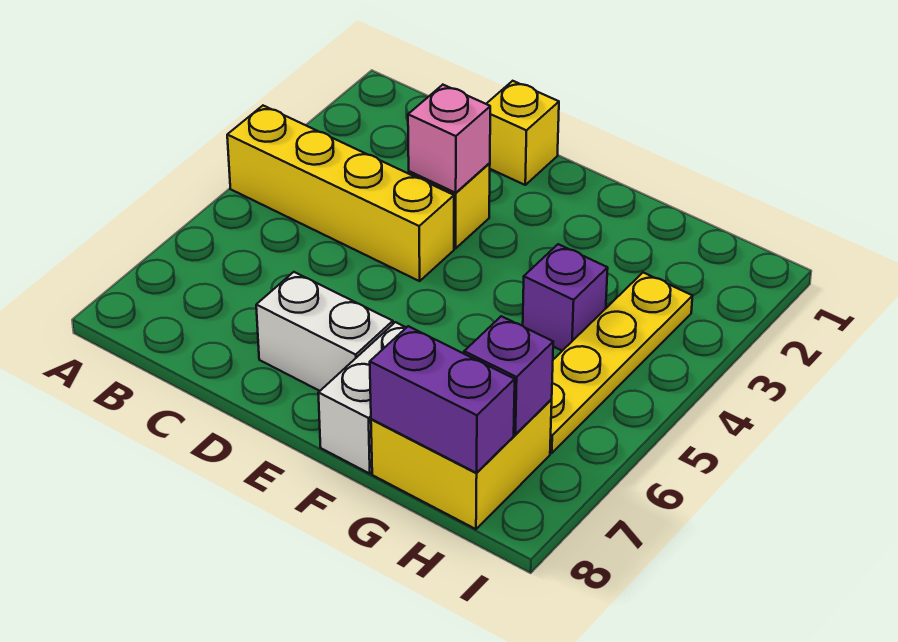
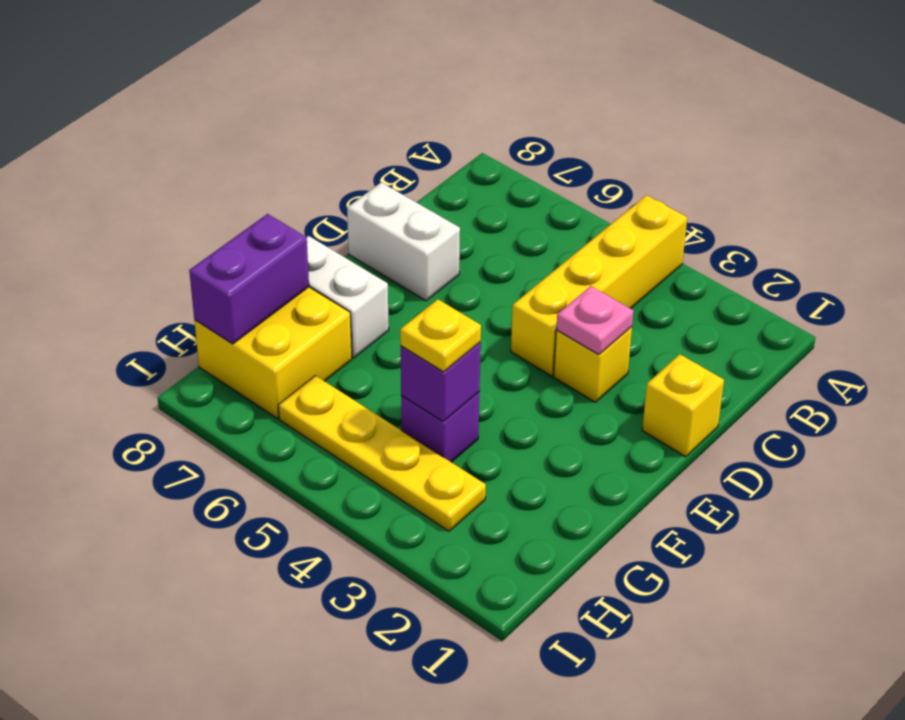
pink 1x1 brick [408,85,490,193] -> pink 1x1 plate [556,286,633,355]
white 1x2 brick [256,272,393,391] -> white 1x2 brick turned to [347,182,460,301]
none -> yellow 1x1 plate [400,299,481,372]
purple 1x1 brick [464,316,553,434] -> purple 1x1 brick moved to [401,342,481,421]

